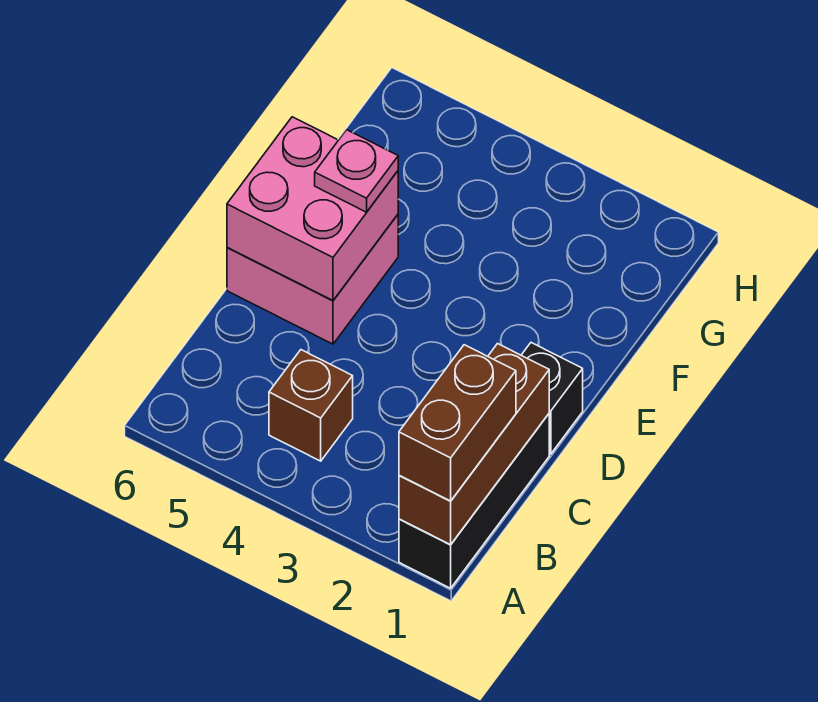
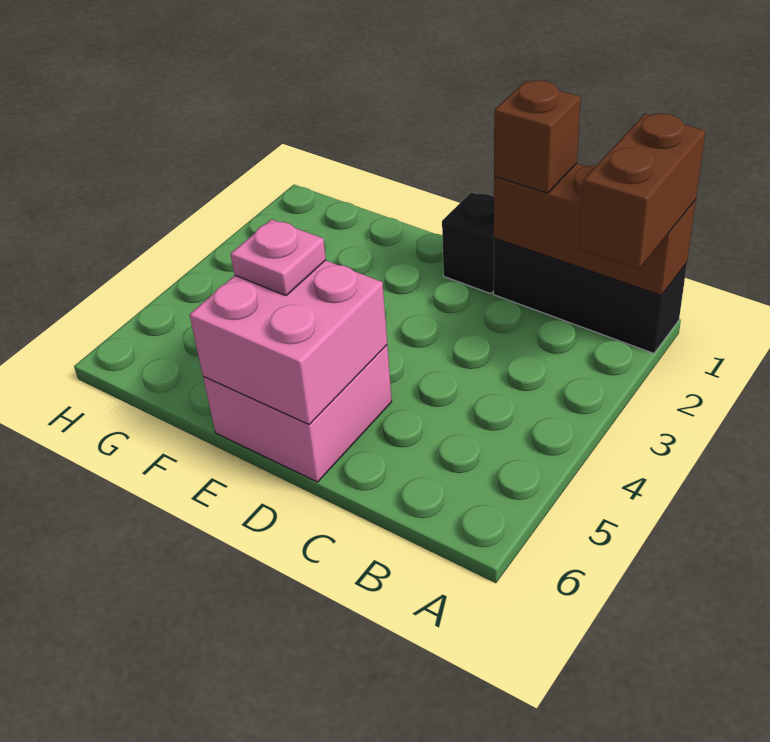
brown 1x2 brick [399,345,516,501] -> brown 1x2 brick turned to [579,114,706,269]
brown 1x1 brick [269,350,353,461] -> brown 1x1 brick moved to [494,80,581,193]

